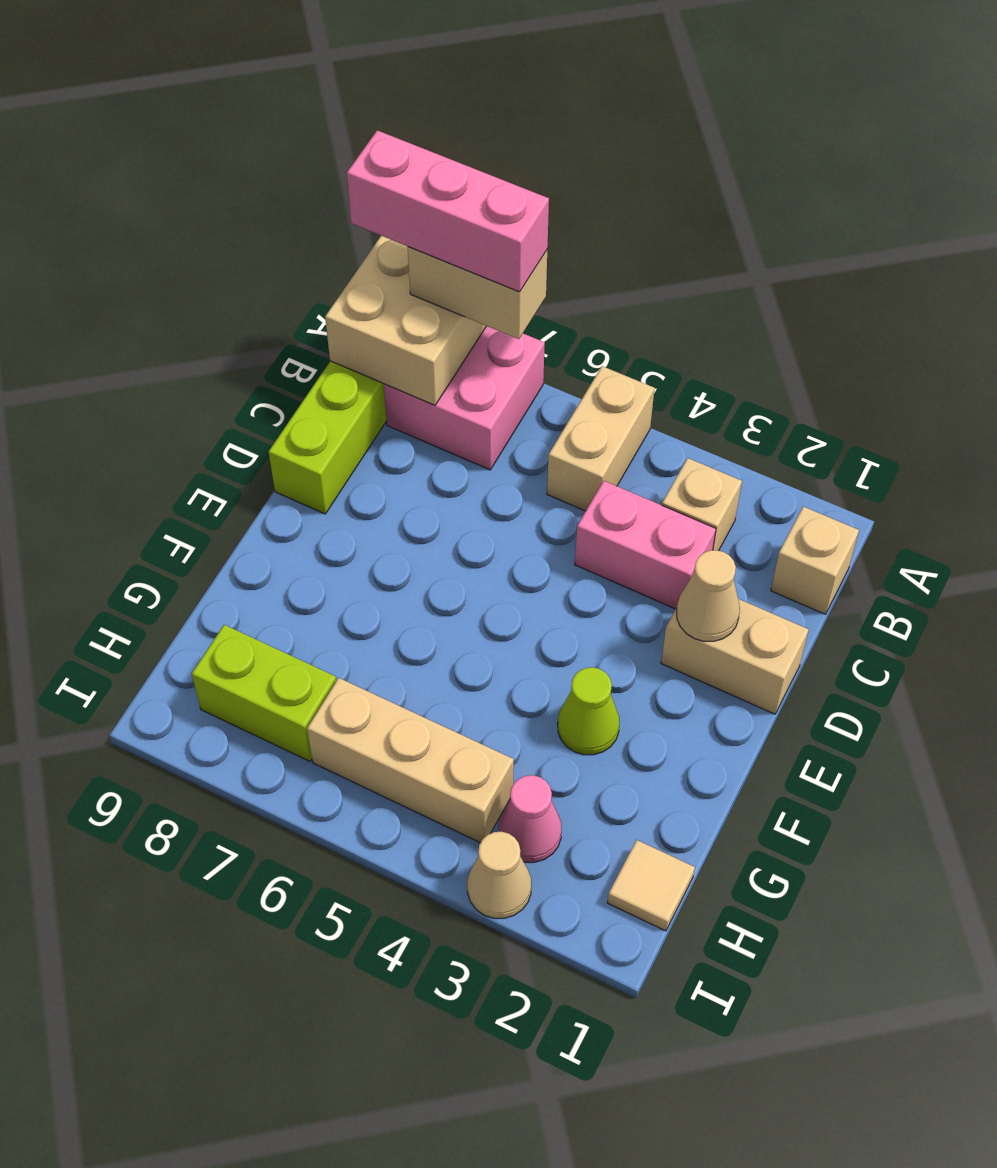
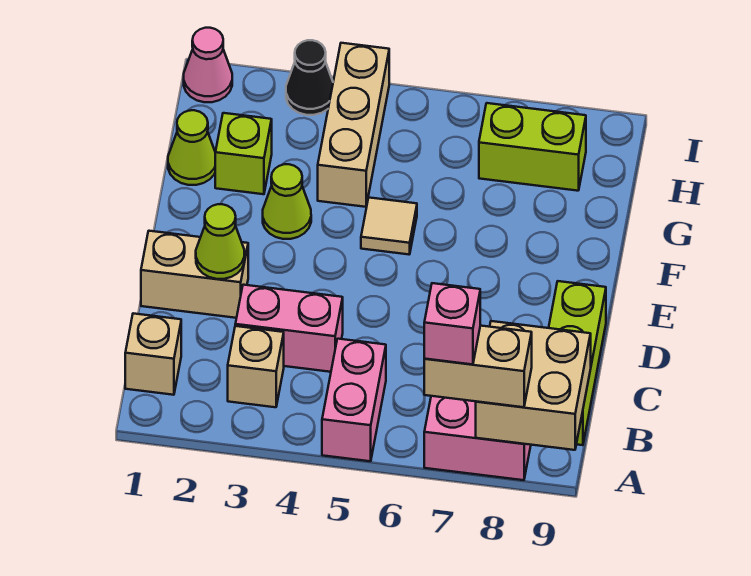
tan 1x2 brick [547,366,654,511] -> pink 1x2 brick [322,339,386,461]
pink 1x3 brick [347,130,549,292] -> pink 1x1 brick [424,283,480,365]
tan 1x1 cone [677,550,740,641] -> lime 1x1 cone [196,204,244,279]
none -> lime 1x1 cone [168,110,215,185]
none -> lime 1x1 brick [215,113,272,194]
tan 1x1 tile [607,840,695,931] -> tan 1x1 tile moved to [361,198,417,254]
pink 1x1 cone [498,775,561,862] -> pink 1x1 cone moved to [184,28,232,102]
tan 1x3 brick [307,678,514,843] -> tan 1x3 brick turned to [318,43,389,207]
tan 1x1 cone [467,832,531,918] -> black 1x1 cone [286,40,333,115]

